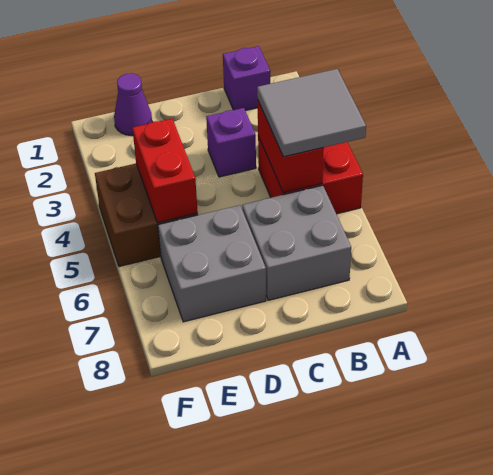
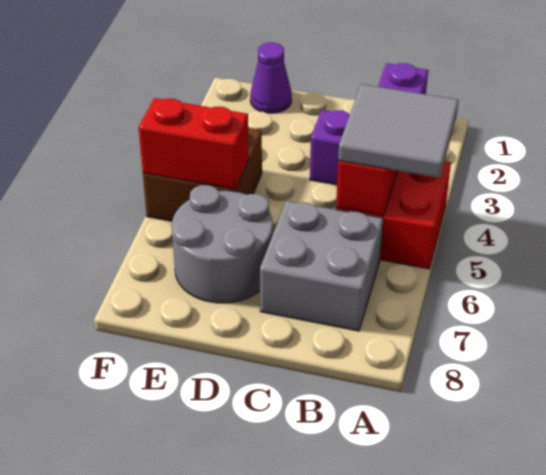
grey 2x2 brick [158,205,266,322] -> grey 2x2 round brick [172,185,273,303]
red 1x2 brick [132,119,198,223] -> red 1x2 brick turned to [139,98,249,189]

